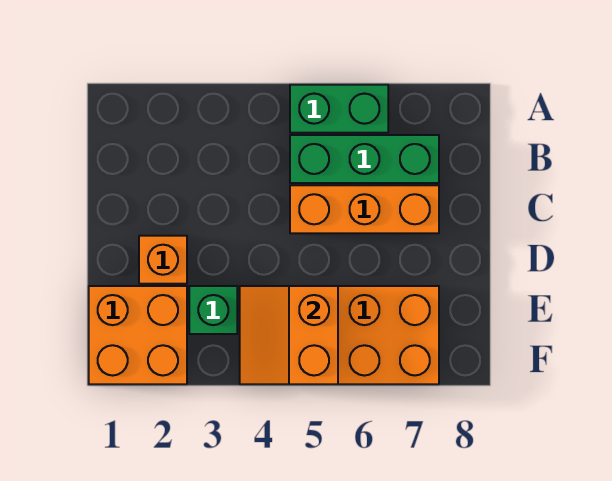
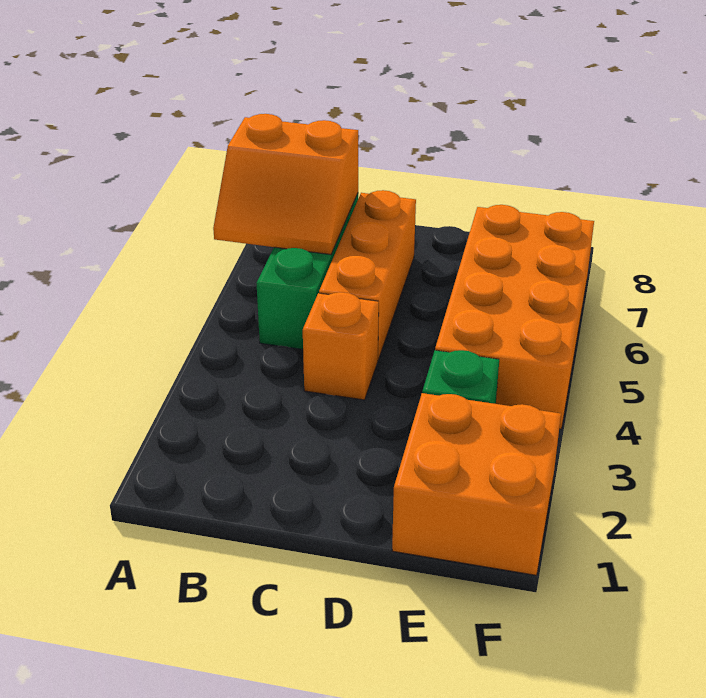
green 1x2 brick [290,85,388,133] -> none
orange 1x1 brick [139,236,187,284] -> orange 1x1 brick moved to [303,292,379,400]
orange 2x2 slope [240,286,338,384] -> orange 2x2 slope moved to [213,114,358,255]

